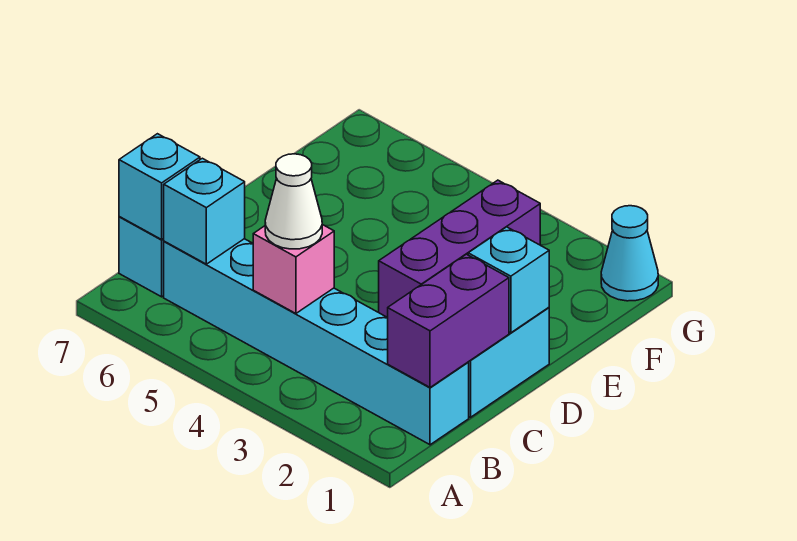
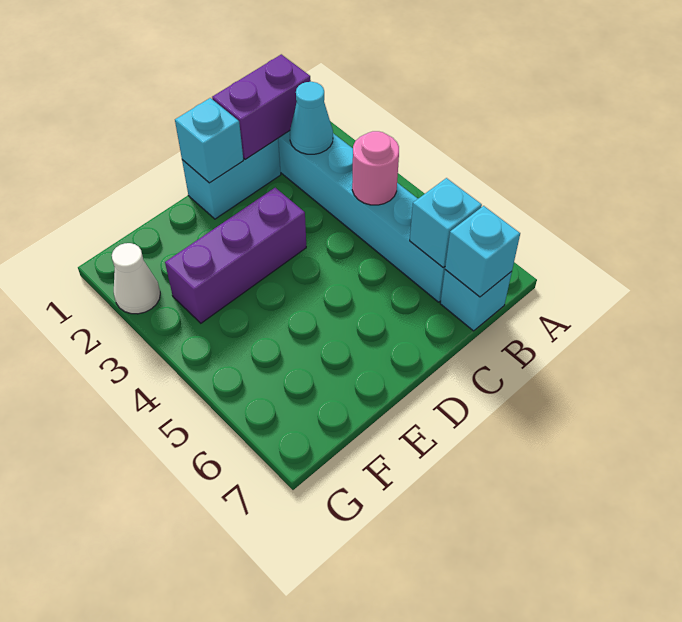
pink 1x1 brick [253,225,334,313] -> pink 1x1 round brick [352,131,399,205]
white 1x1 cone [265,154,322,249] -> white 1x1 cone moved to [112,243,160,314]
cyan 1x1 cone [601,206,658,301] -> cyan 1x1 cone moved to [290,82,333,154]

